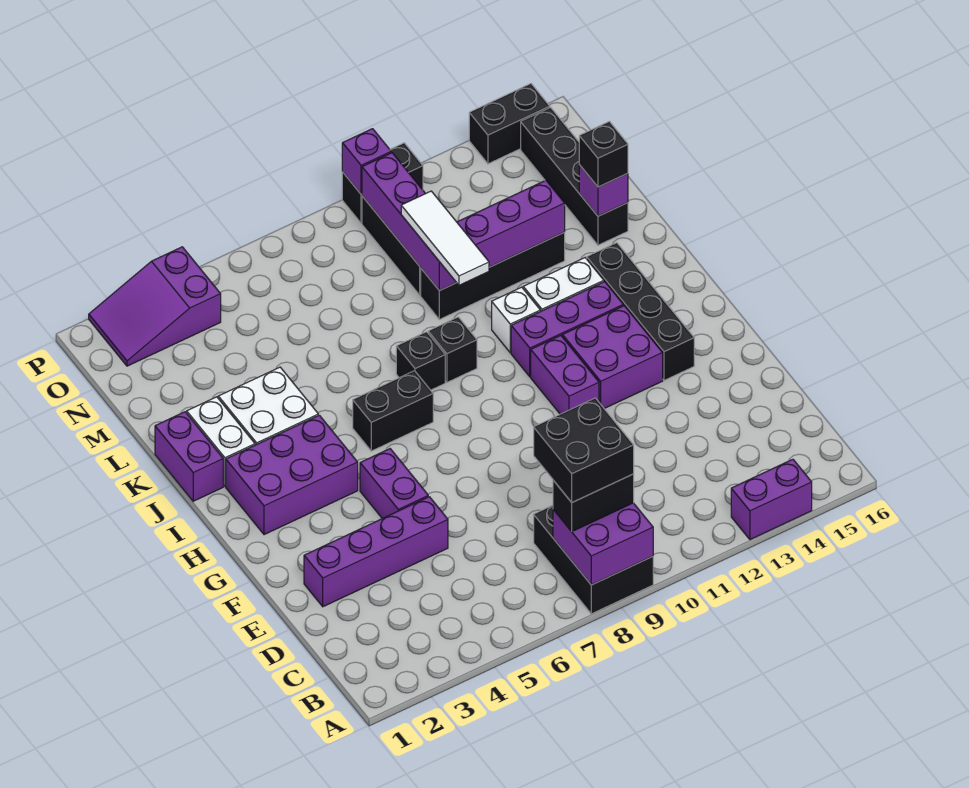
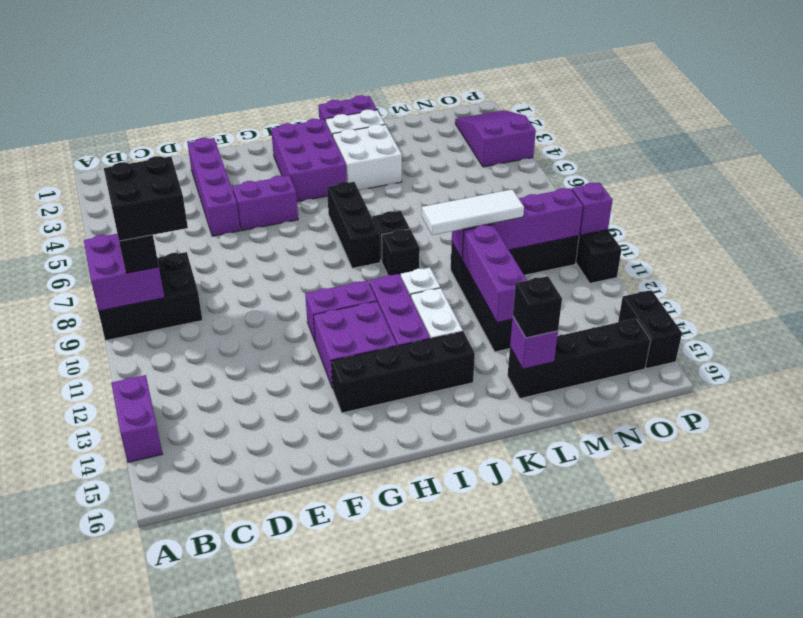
black 1x2 brick [353,371,433,451] -> black 1x3 brick [327,182,380,268]

